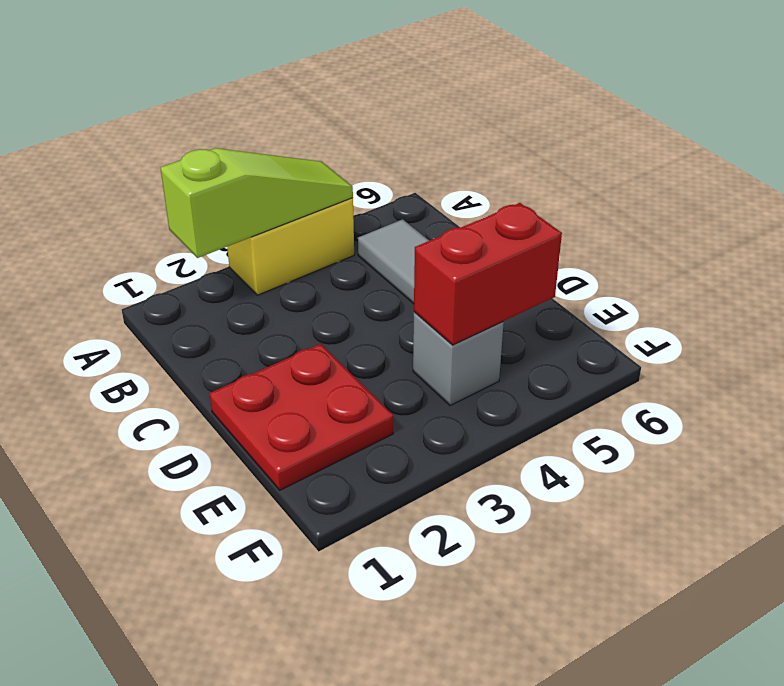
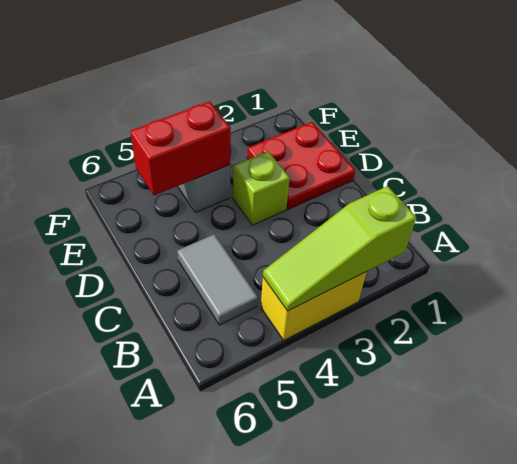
none -> lime 1x1 brick [233,151,290,225]

